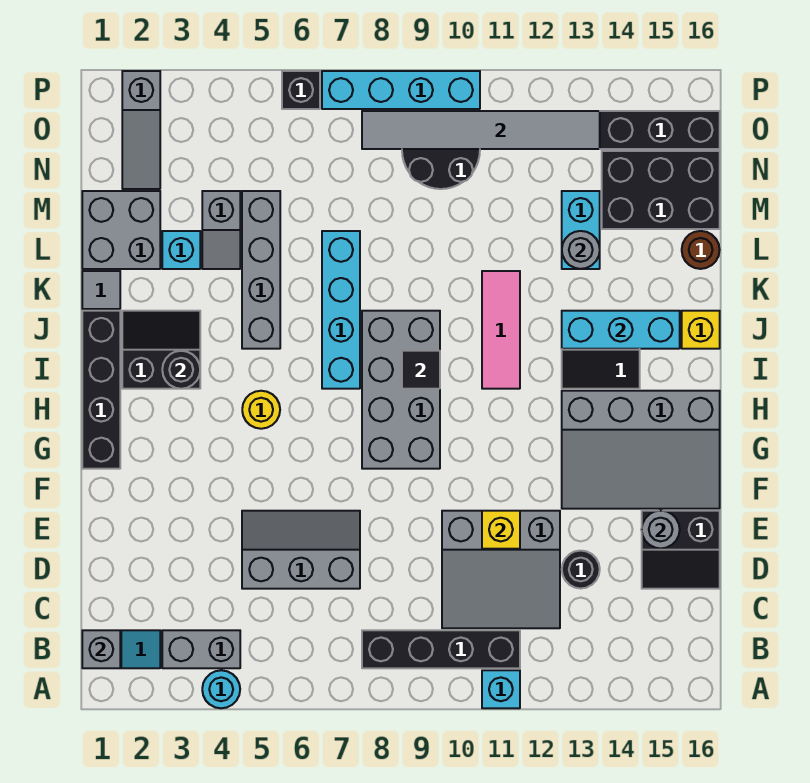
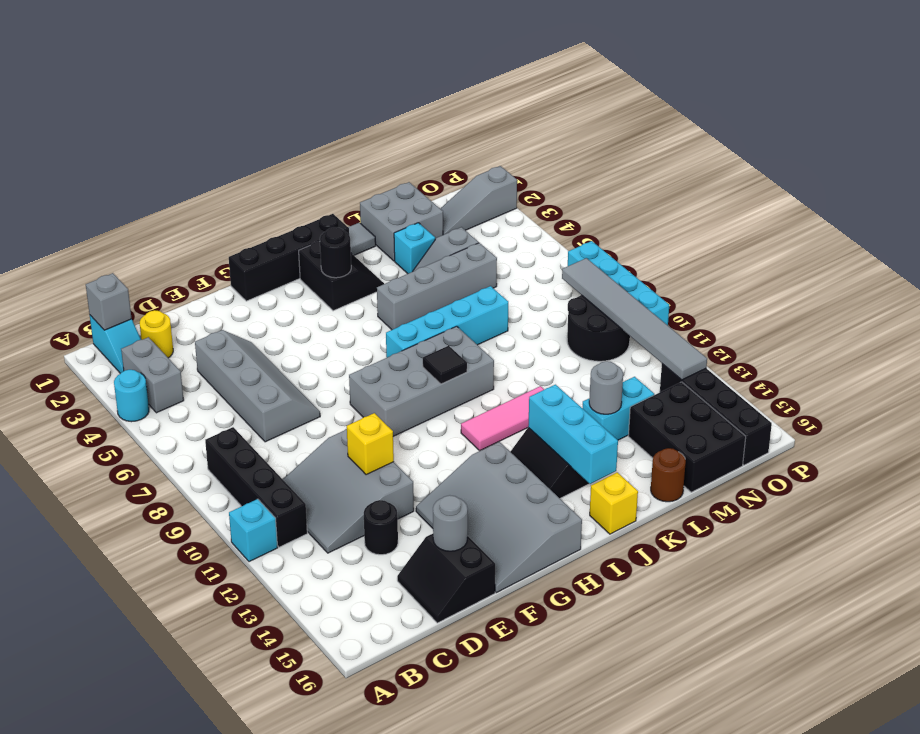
grey 2x3 slope [242,511,360,589] -> grey 2x4 slope [195,330,320,442]
yellow 1x1 round brick [242,391,280,429] -> yellow 1x1 round brick moved to [140,310,173,358]
black 1x1 brick [282,71,320,109] -> none

